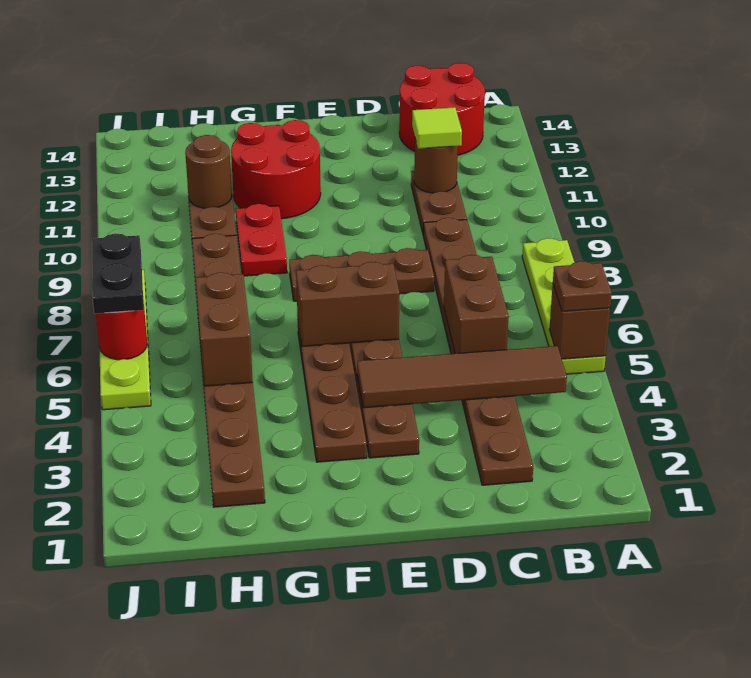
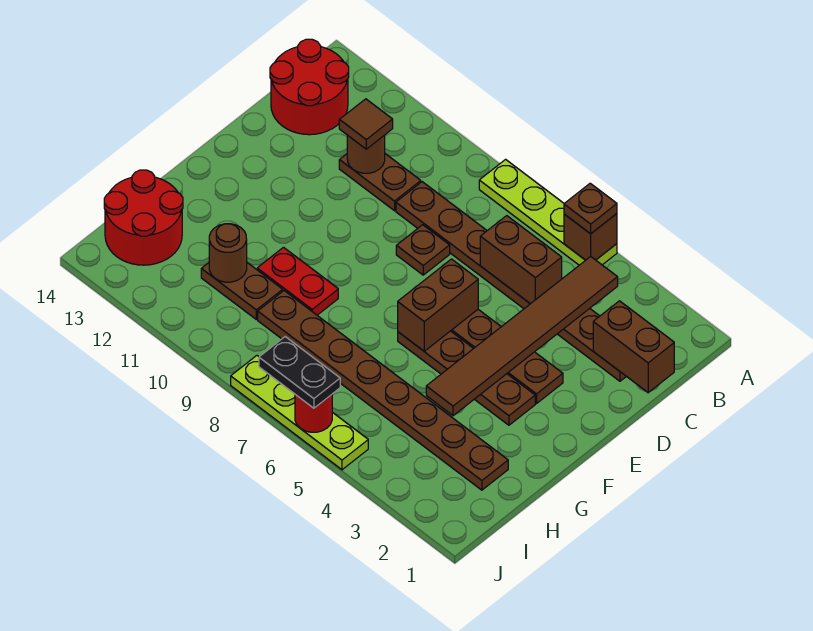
brown 1x4 tile [357,346,567,408] -> brown 1x6 tile [426,257,618,416]
lime 1x1 tile [412,107,462,149] -> brown 1x1 tile [339,99,393,149]
brown 1x3 plate [289,248,434,301] -> brown 1x1 plate [396,225,450,275]
red 2x2 round brick [231,120,321,219] -> red 2x2 round brick moved to [104,170,183,265]
brown 1x2 brick [196,272,253,386] -> brown 1x2 brick moved to [593,301,674,393]

